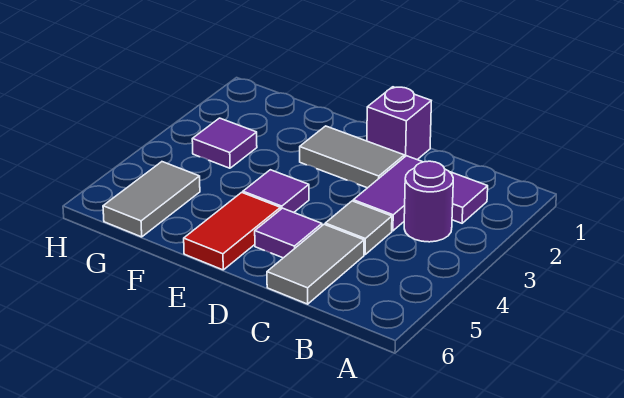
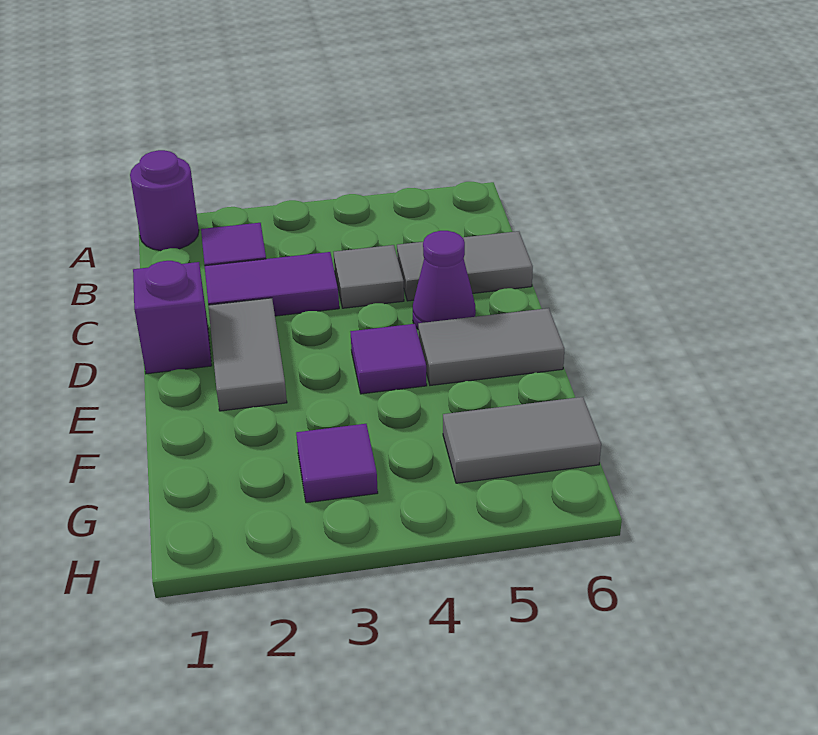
purple 1x1 round brick [404,161,453,242] -> purple 1x1 round brick moved to [130,150,199,251]
purple 1x1 tile [255,208,322,258] -> purple 1x1 cone [413,231,476,329]
red 1x2 tile [184,192,280,270] -> grey 1x2 tile [418,308,564,385]

